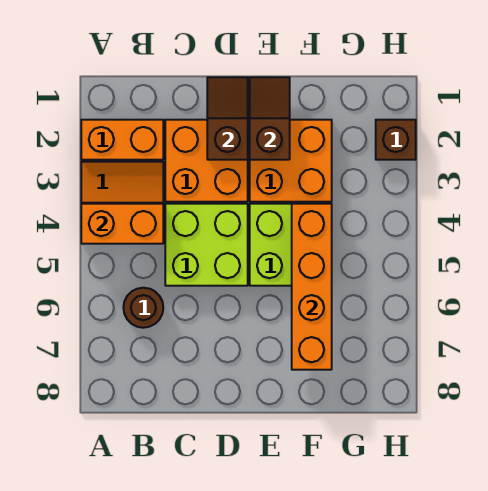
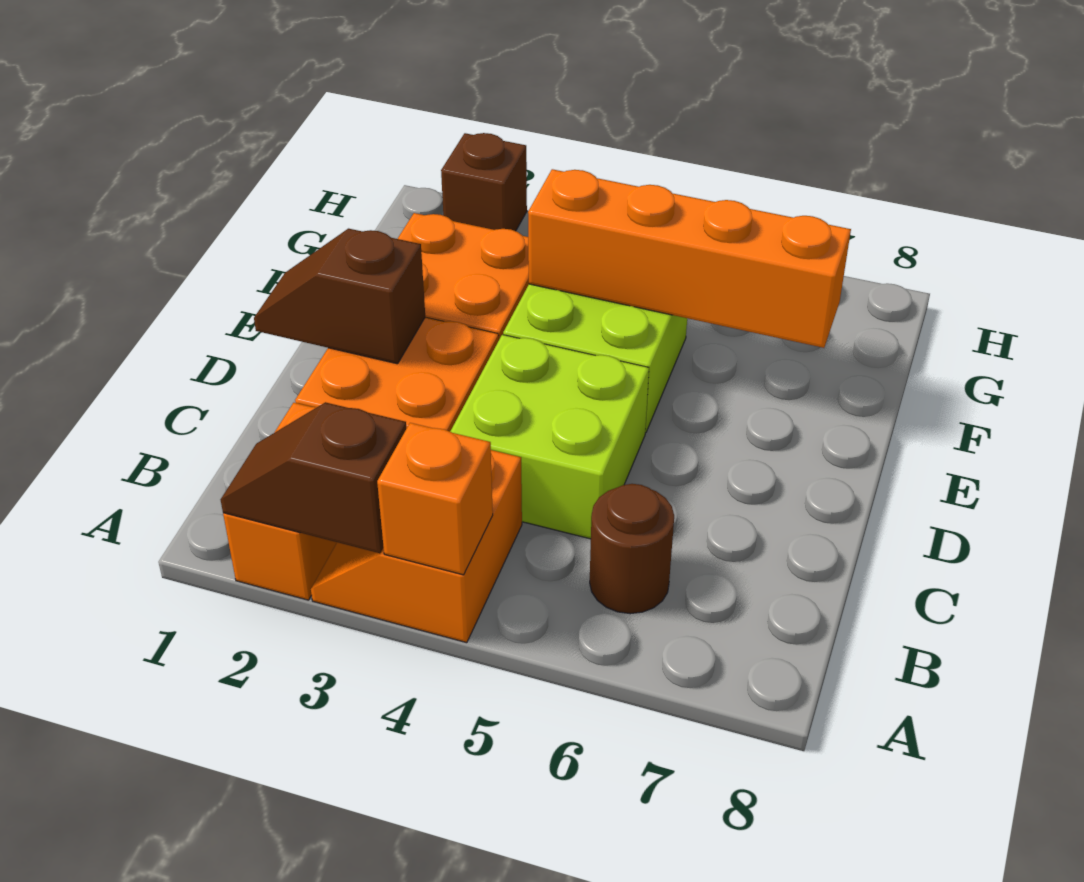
orange 1x2 brick [81,204,163,244] -> orange 1x1 brick [377,423,493,575]
brown 1x2 slope [250,77,290,160] -> brown 1x2 slope moved to [221,402,406,553]

